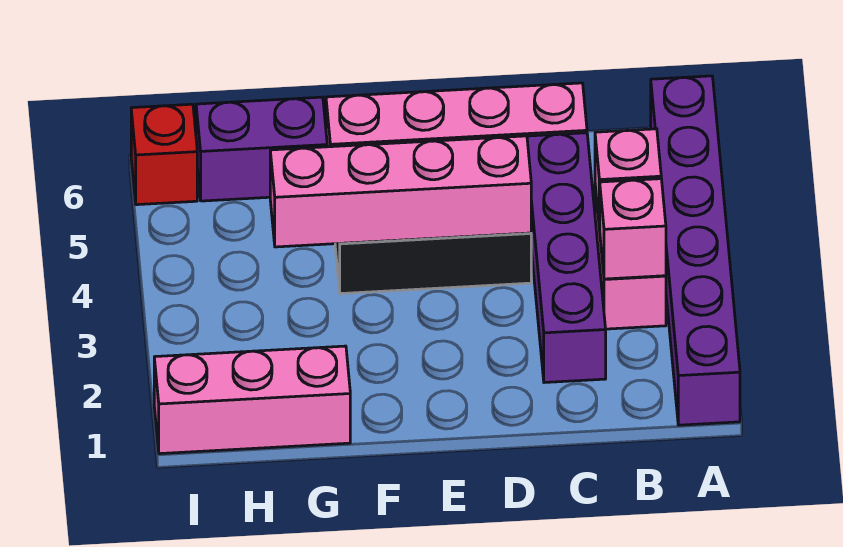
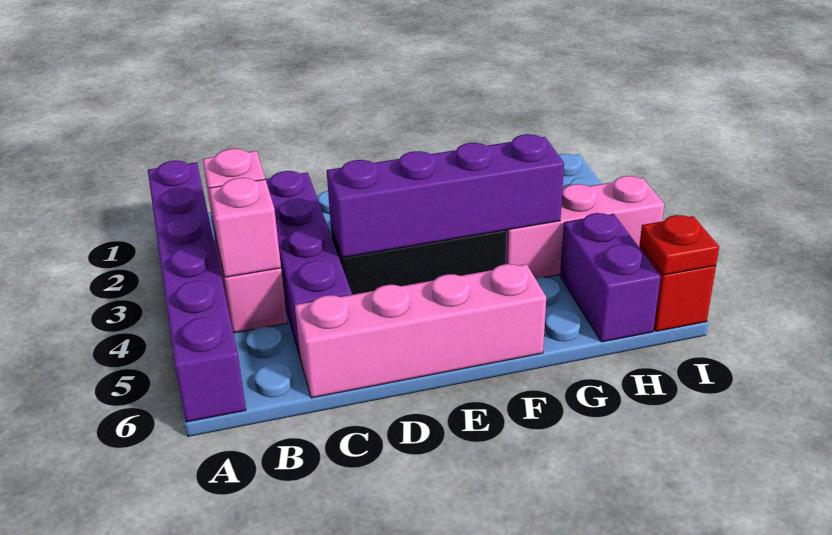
pink 1x4 brick [270,136,531,247] -> purple 1x4 brick [327,134,564,258]
pink 1x3 brick [154,346,350,454] -> pink 1x3 brick moved to [506,176,664,278]
purple 1x2 brick [196,97,327,201] -> purple 1x2 brick turned to [560,213,661,342]
none -> red 1x1 plate [640,215,719,275]

